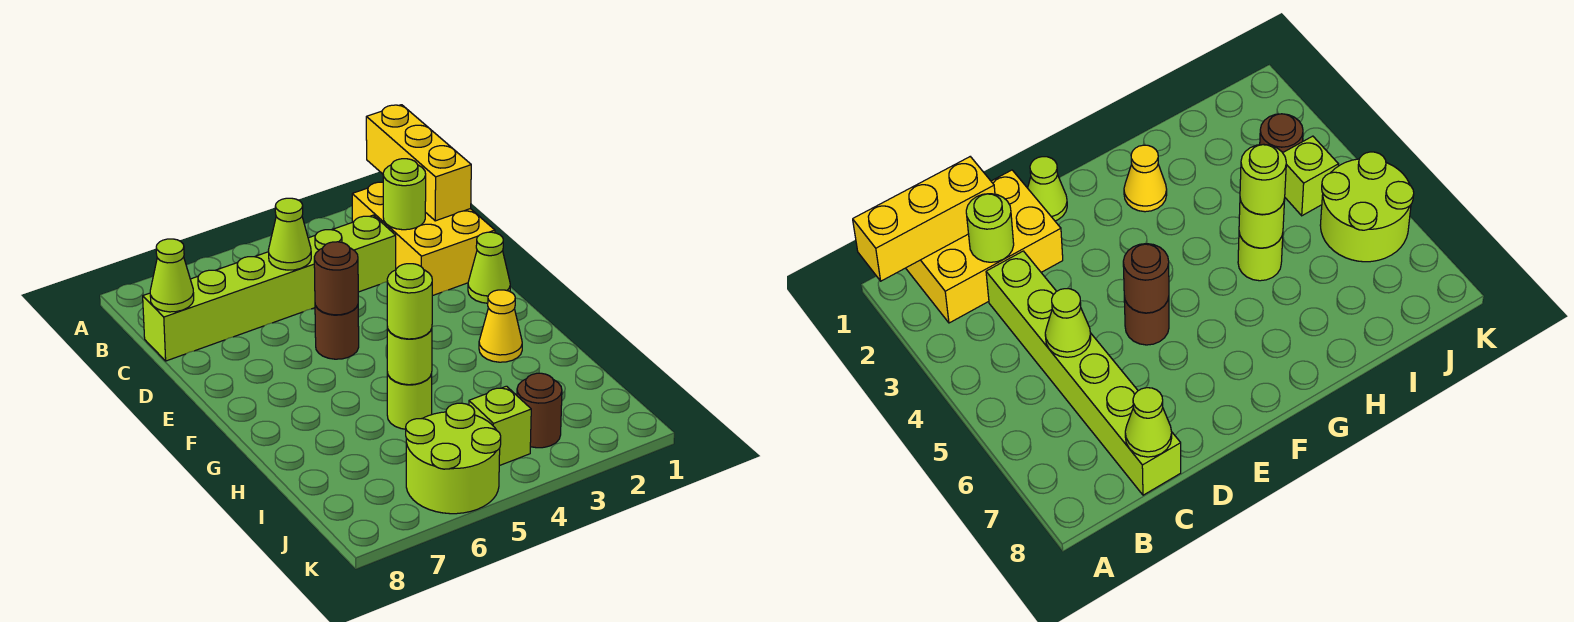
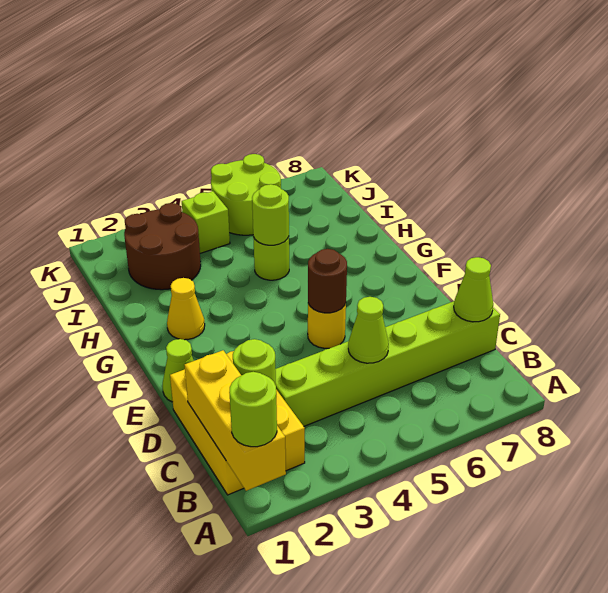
brown 1x1 round brick [315,305,359,359] -> yellow 1x1 round brick [308,303,346,348]
lime 1x1 round brick [387,264,432,339] -> lime 1x1 round brick moved to [229,372,277,447]
brown 1x1 round brick [517,373,562,448] -> brown 2x2 round brick [124,203,201,290]

